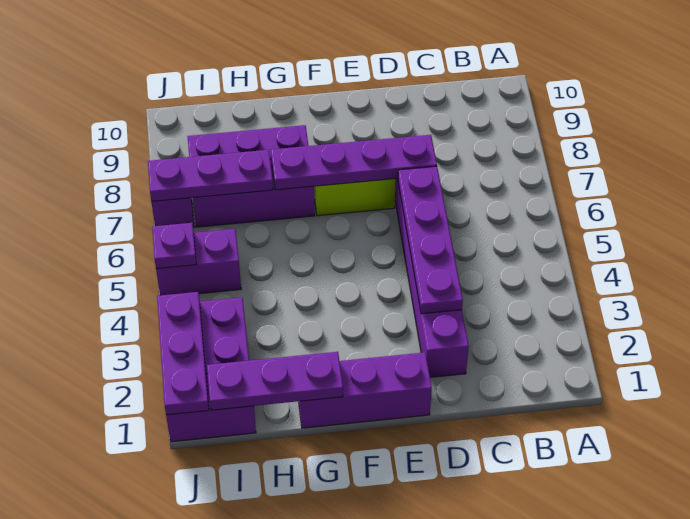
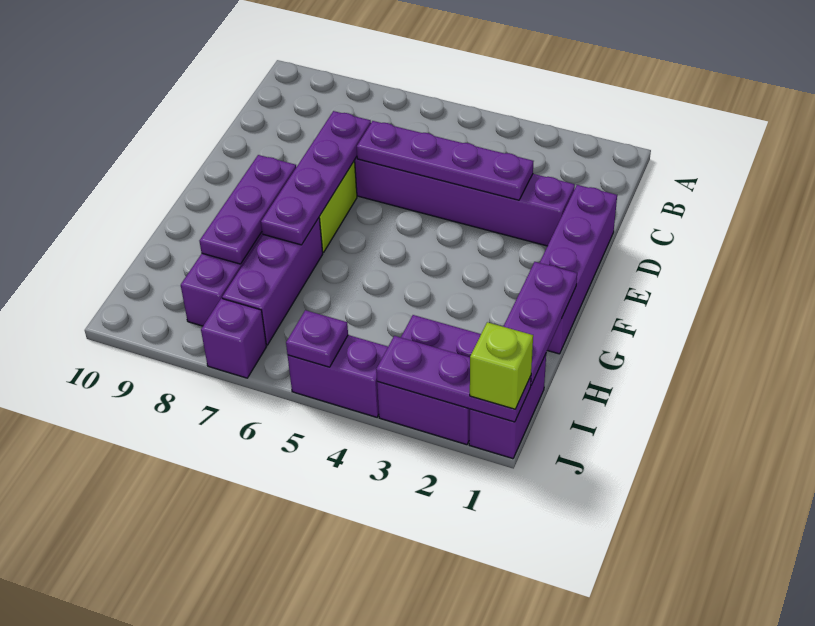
purple 1x3 brick [299,352,432,428] -> purple 1x4 brick [540,185,617,354]
purple 1x3 plate [148,150,273,201] -> purple 1x3 plate moved to [200,155,296,264]
purple 1x2 brick [156,229,241,295] -> purple 1x2 brick turned to [288,335,388,417]
none -> lime 1x1 brick [470,322,533,409]

